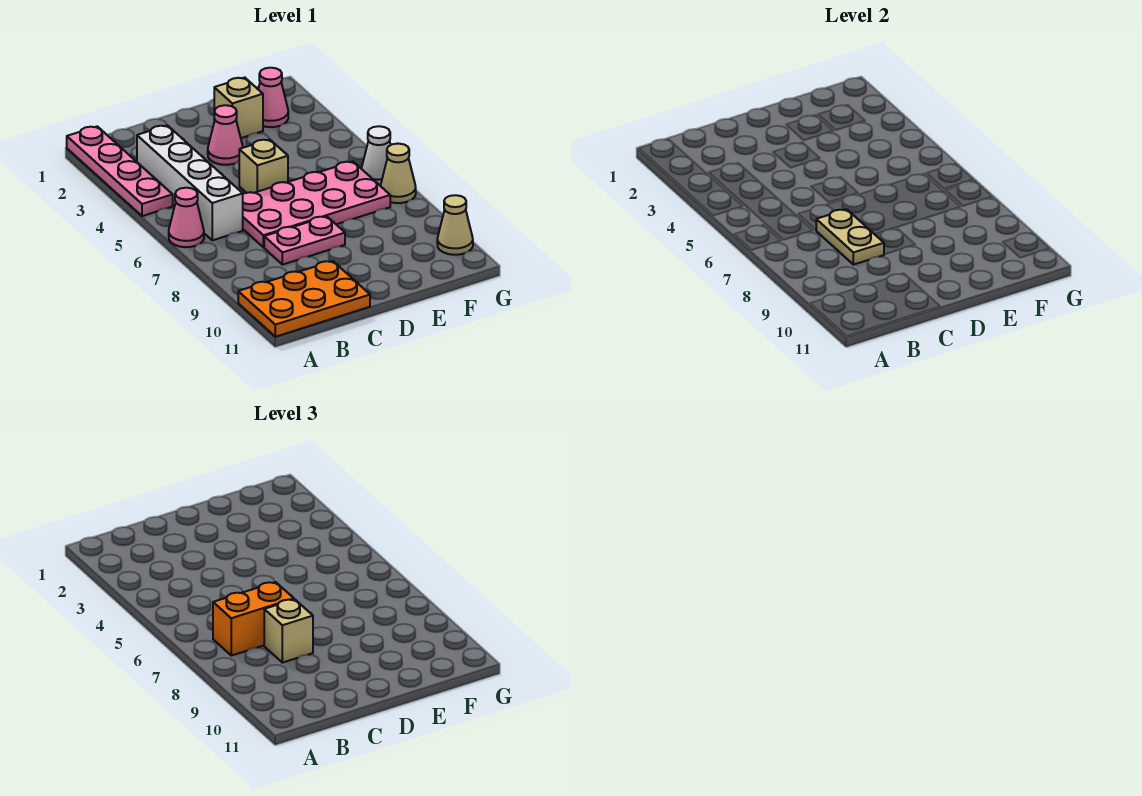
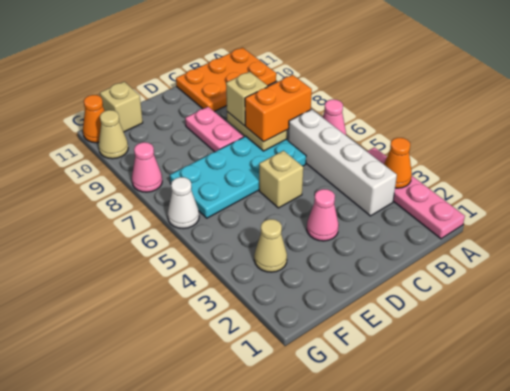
none -> orange 1x1 cone [384,138,412,188]
pink 2x4 plate [243,161,390,247] -> cyan 2x4 plate [170,136,306,218]
pink 1x2 plate [264,216,345,265] -> pink 1x2 plate turned to [185,107,243,152]
tan 1x1 brick [214,78,263,138] -> tan 1x1 brick moved to [100,82,143,132]
pink 1x1 cone [258,68,288,127] -> pink 1x1 cone moved to [132,142,162,192]
tan 1x1 cone [381,144,416,203] -> tan 1x1 cone moved to [254,219,287,272]
none -> orange 1x1 cone [83,95,105,143]

